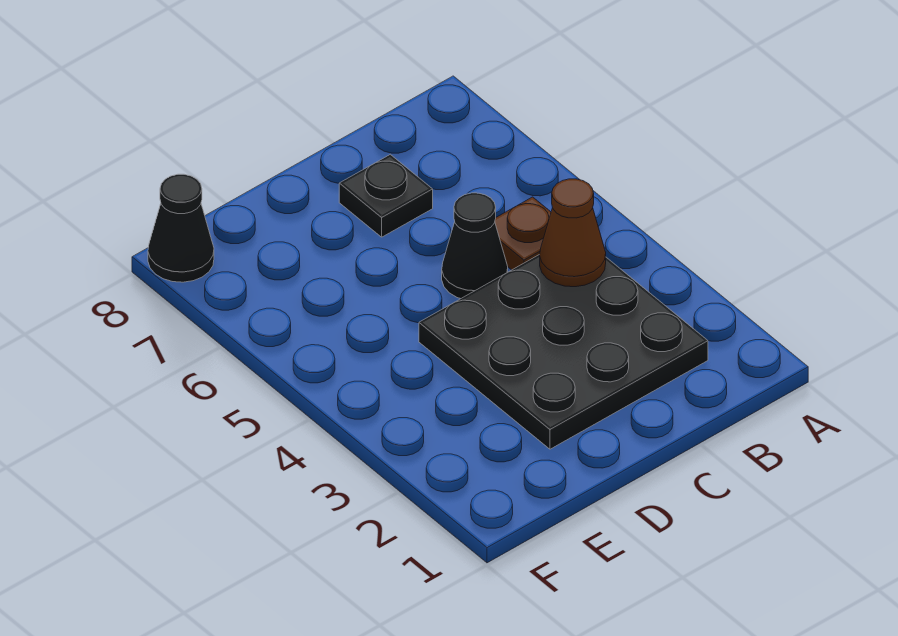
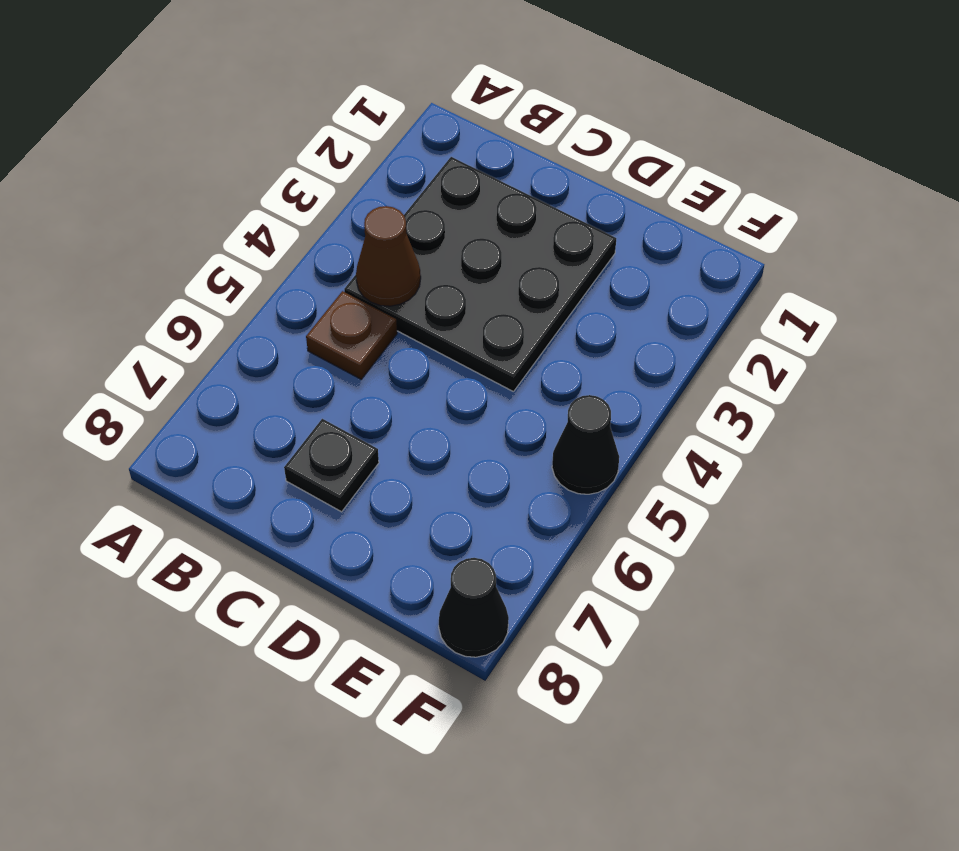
black 1x1 cone [442,193,508,299] -> black 1x1 cone moved to [552,395,619,494]

